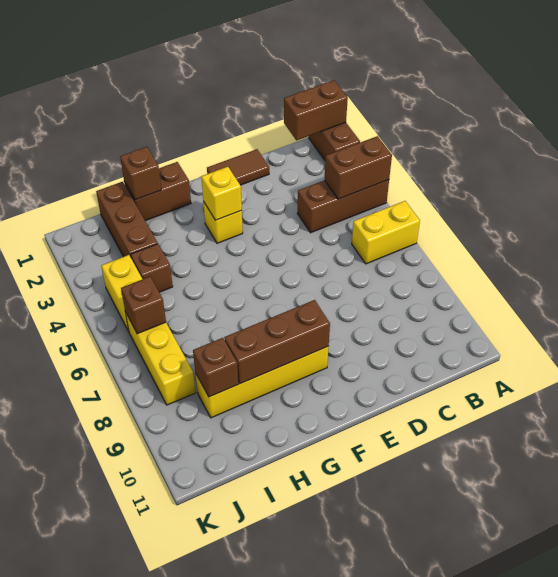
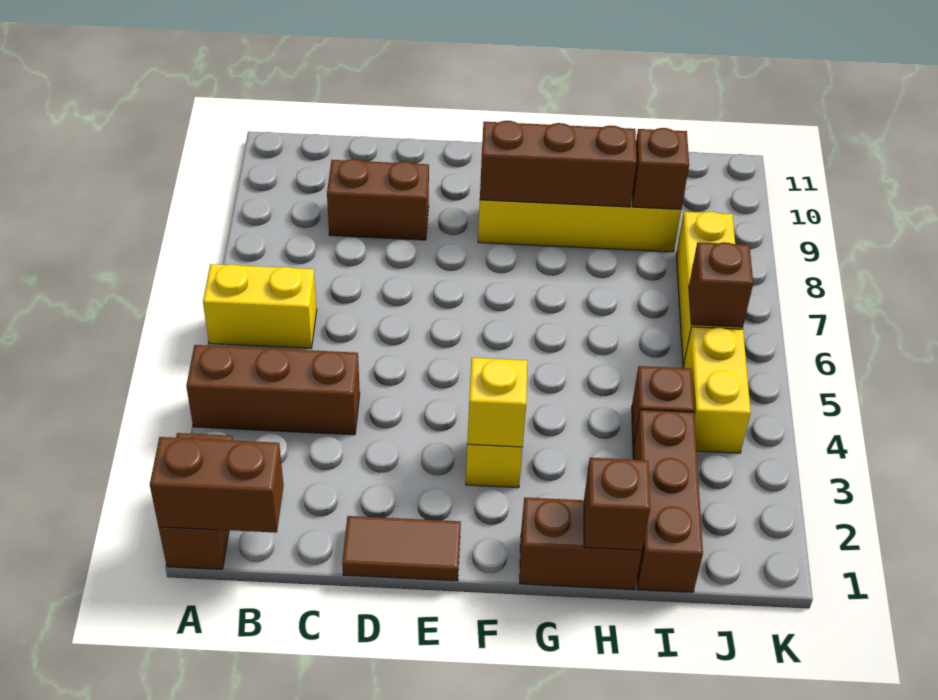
brown 1x2 brick [325,136,392,199] -> brown 1x2 brick moved to [327,159,429,240]

